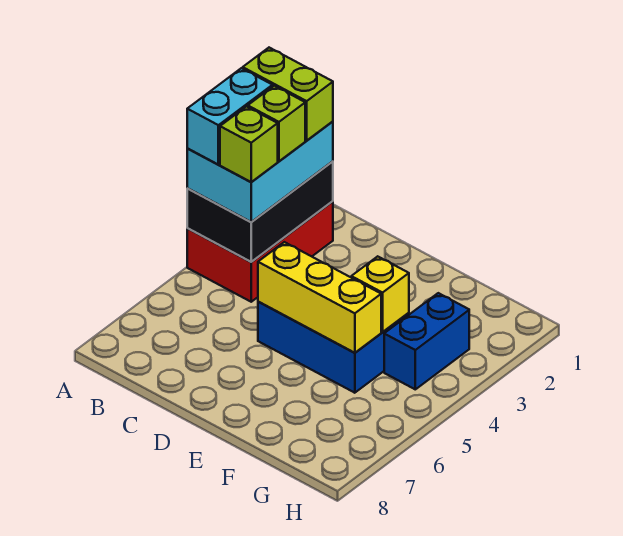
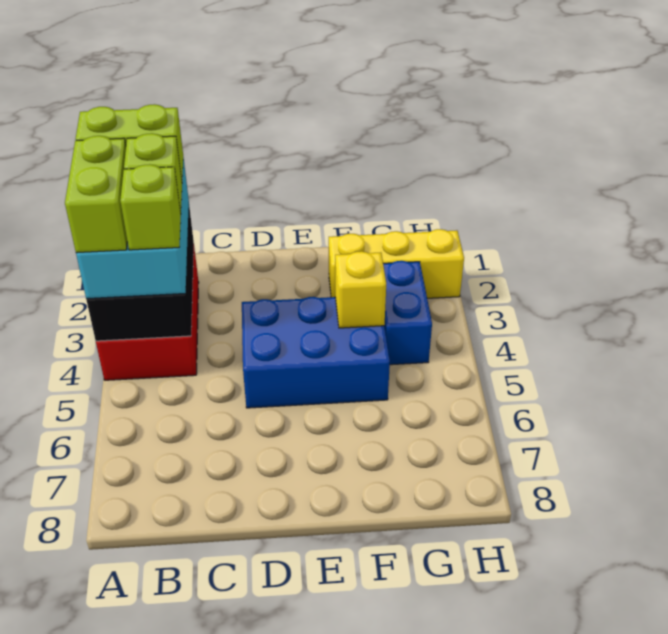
cyan 1x2 brick [187,68,273,165] -> lime 1x2 brick [65,136,127,253]
yellow 1x3 brick [258,242,381,353] -> yellow 1x3 brick moved to [329,229,464,298]

